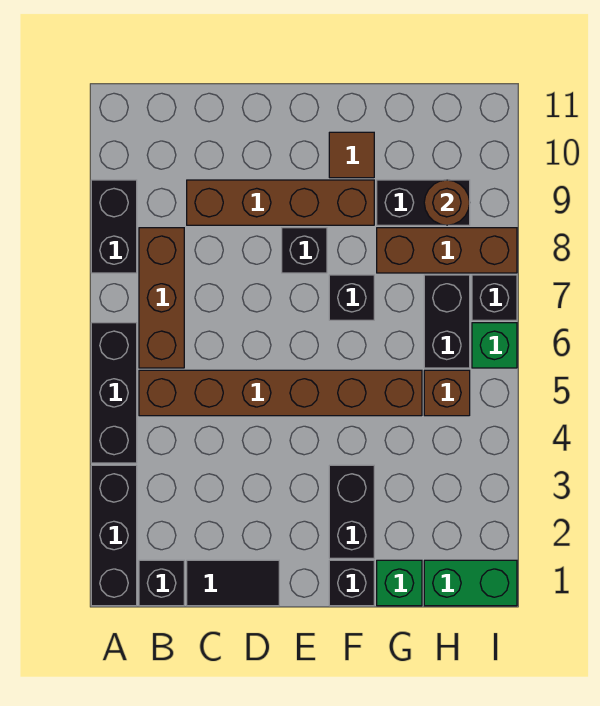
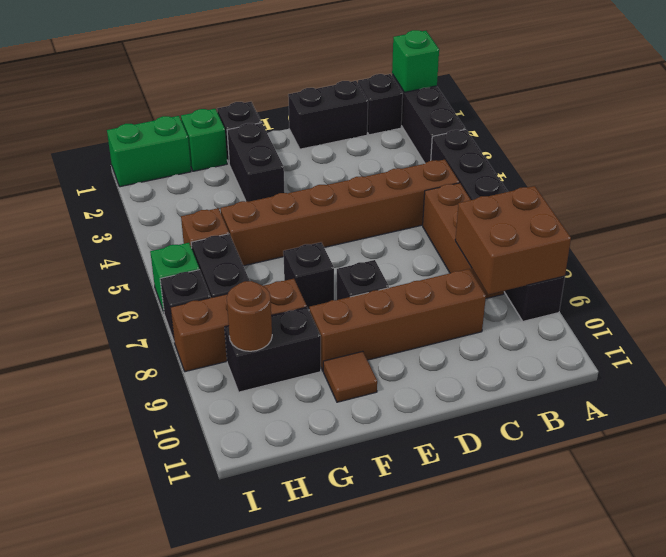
none -> green 1x1 brick [392,30,439,92]
none -> brown 2x2 brick [455,186,571,294]
black 1x2 tile [187,560,279,606] -> black 1x2 brick [288,81,368,149]

